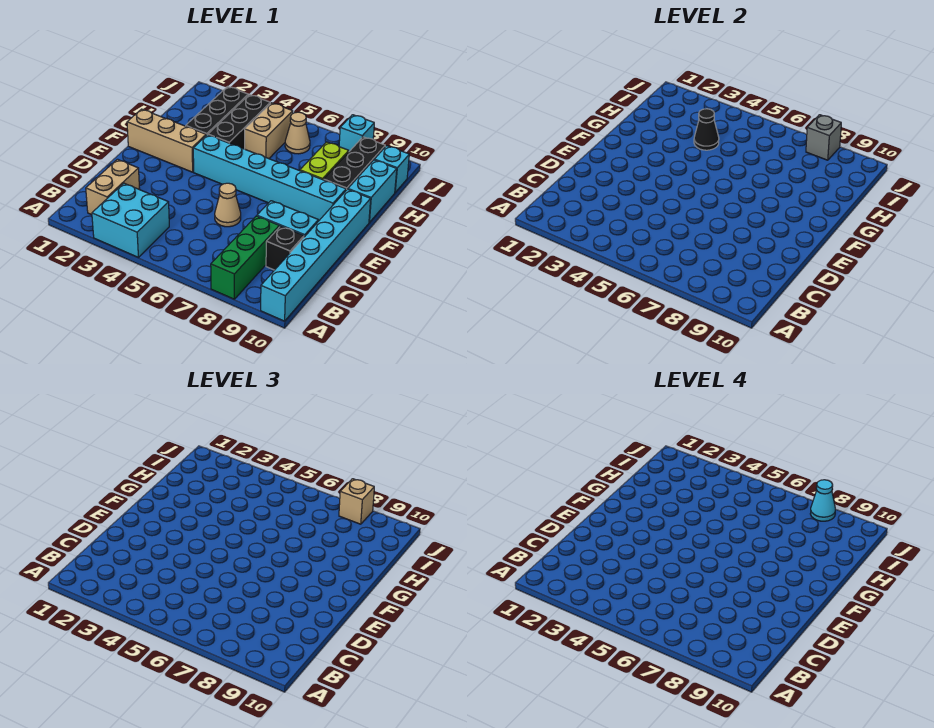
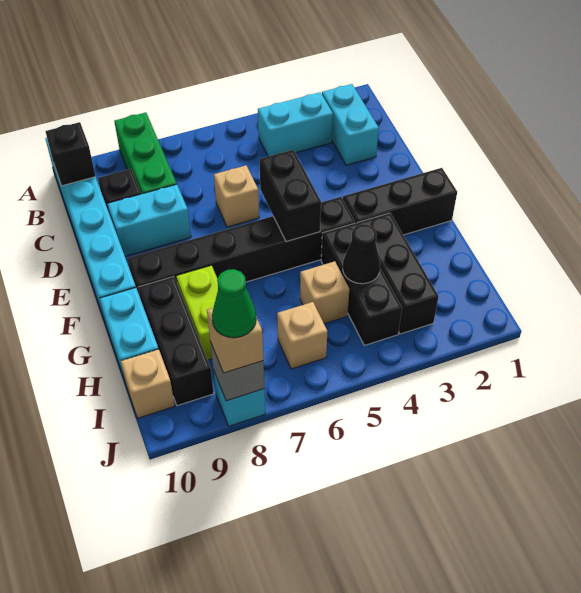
cyan 2x2 brick [92,183,169,257] -> cyan 1x2 brick [258,92,333,156]
tan 1x2 brick [86,159,140,215] -> cyan 1x2 brick [322,84,379,165]
none -> black 1x1 brick [45,122,96,186]
tan 1x1 cone [215,183,241,227] -> tan 1x1 brick [214,166,259,227]
none -> black 1x2 brick [259,150,321,242]
tan 1x3 brick [127,109,206,172] -> black 1x3 brick [343,168,457,235]
cyan 1x6 brick [193,135,346,221] -> black 1x6 brick [127,197,355,294]
tan 1x2 brick [245,103,293,159] -> tan 1x1 brick [300,261,349,324]
tan 1x1 cone [285,112,310,154] -> tan 1x1 brick [277,302,328,369]
cyan 1x1 brick [374,146,409,192] -> tan 1x1 brick [121,349,175,418]
cyan 1x1 cone [810,480,835,521] -> green 1x1 cone [212,269,256,338]

